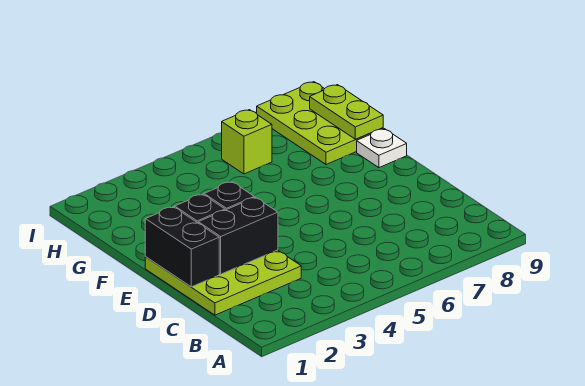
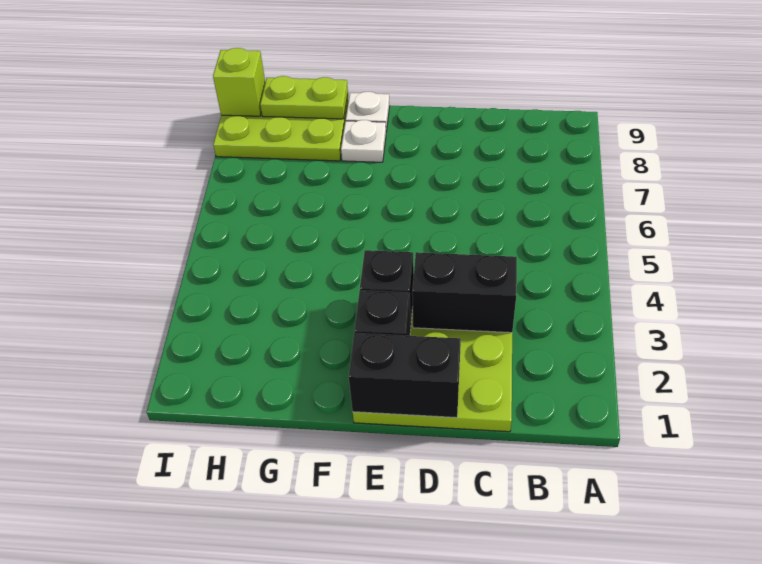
black 1x2 brick [198,197,278,274] -> black 1x2 brick turned to [412,252,517,333]
none -> white 1x1 plate [341,120,386,162]
lime 1x1 brick [222,110,272,174] -> lime 1x1 brick moved to [213,48,265,116]

